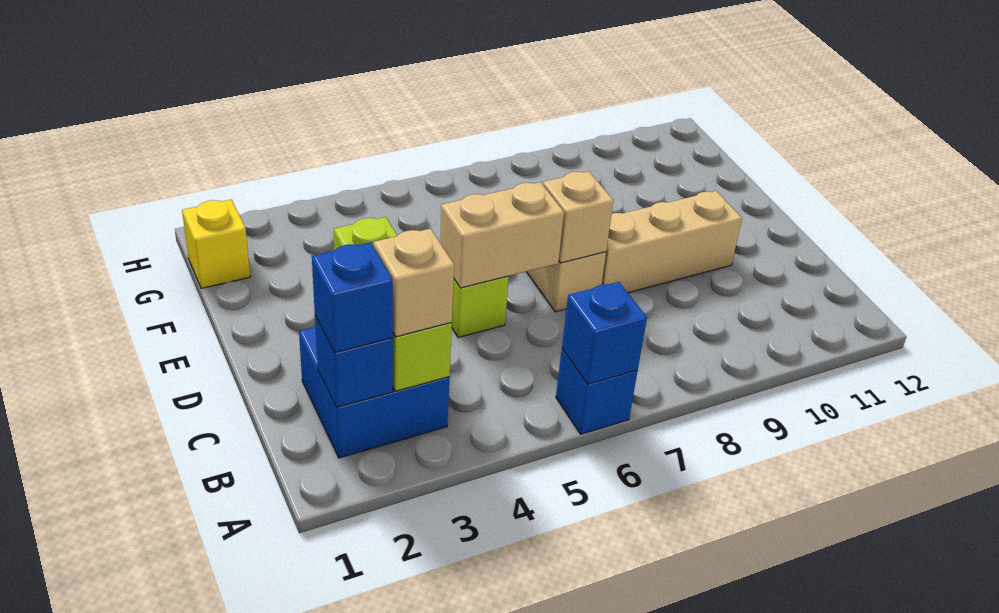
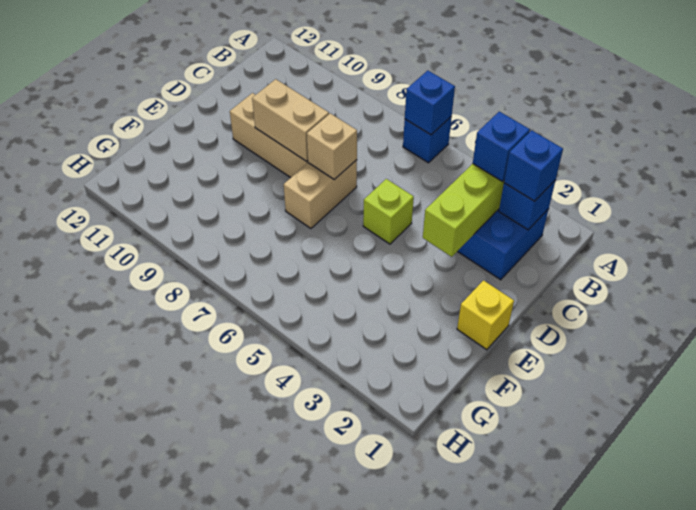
tan 1x1 brick [374,229,454,337] -> blue 1x1 brick [473,112,530,181]
tan 1x2 brick [440,182,564,288] -> tan 1x2 brick moved to [252,79,329,161]
yellow 1x1 brick [182,199,250,289] -> yellow 1x1 brick moved to [457,280,514,350]

